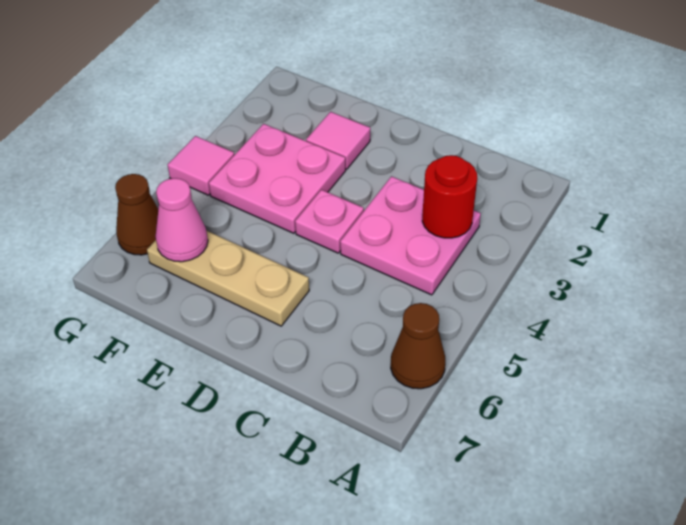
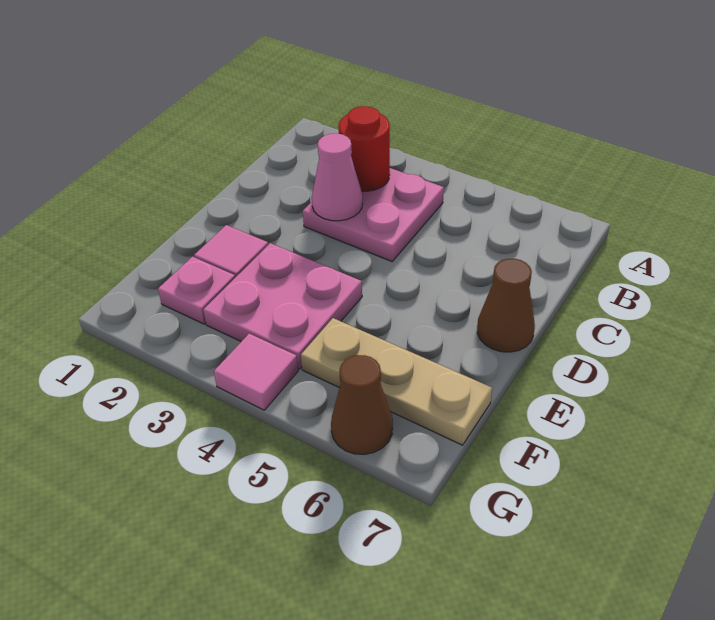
brown 1x1 cone [391,303,445,389] -> brown 1x1 cone moved to [477,259,535,352]
pink 1x1 plate [295,190,364,253] -> pink 1x1 plate moved to [158,257,235,324]
tan 1x3 plate [147,230,309,326] -> tan 1x3 plate turned to [301,318,492,445]
pink 1x1 cone [156,178,208,262] -> pink 1x1 cone moved to [312,134,363,221]

